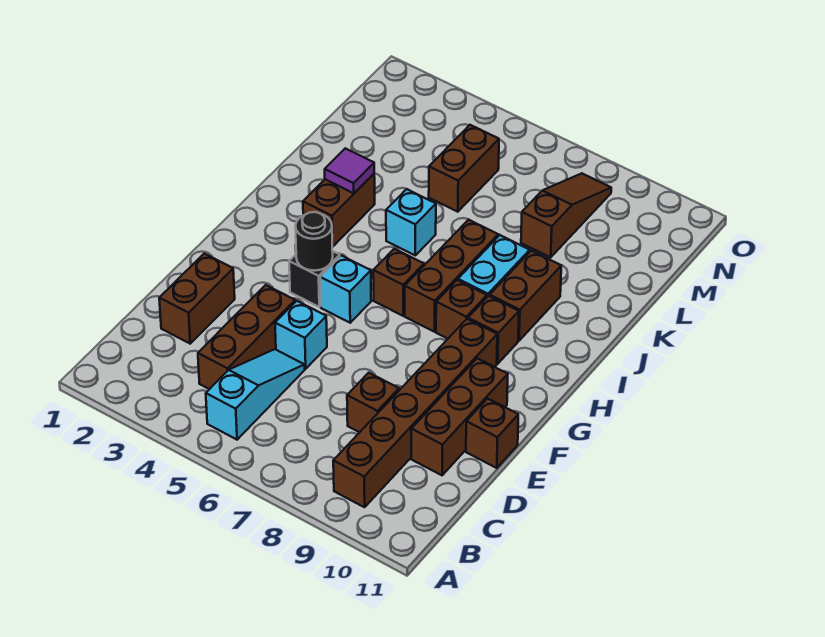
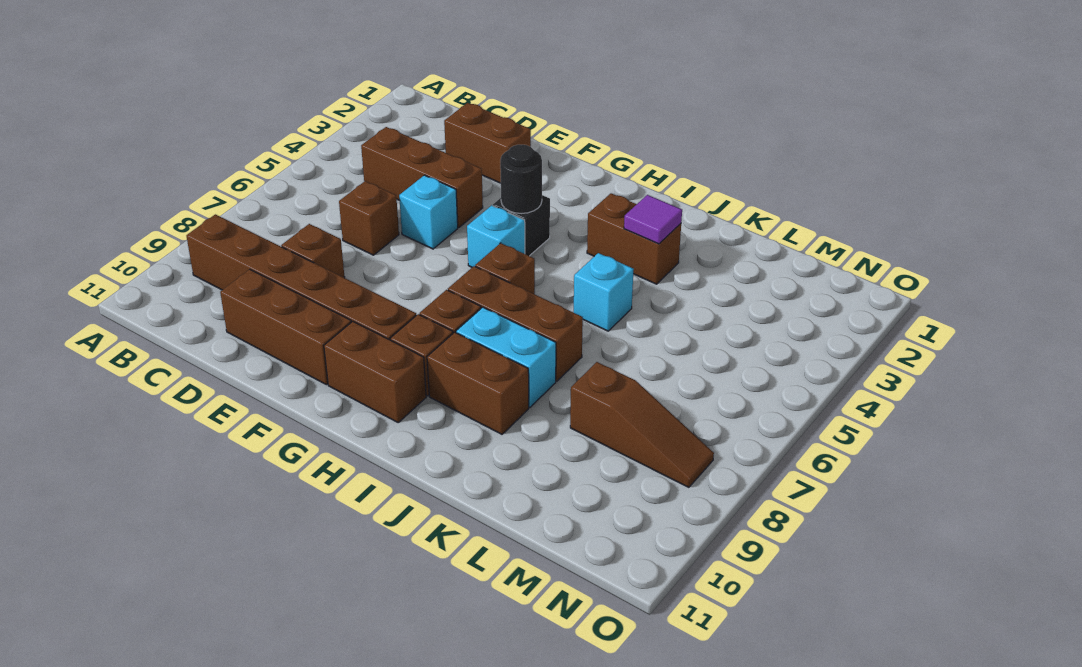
cyan 1x3 slope [206,349,305,440] -> none
brown 1x1 brick [466,399,518,468] -> brown 1x1 brick moved to [339,181,399,255]
brown 1x2 brick [429,125,499,212] -> brown 1x2 brick moved to [324,321,426,422]

